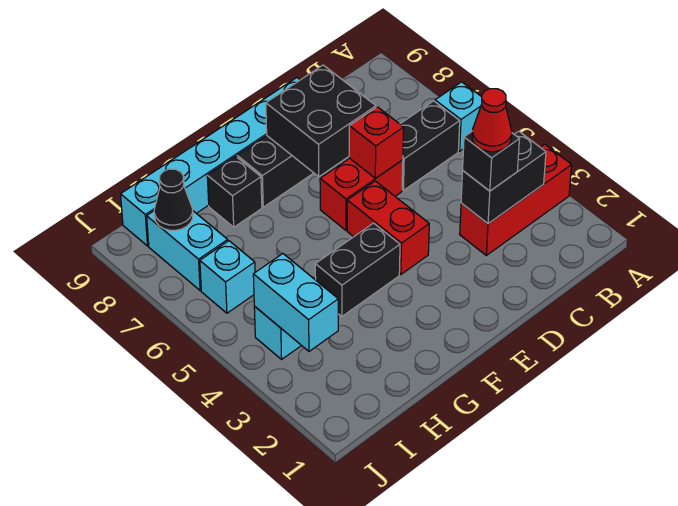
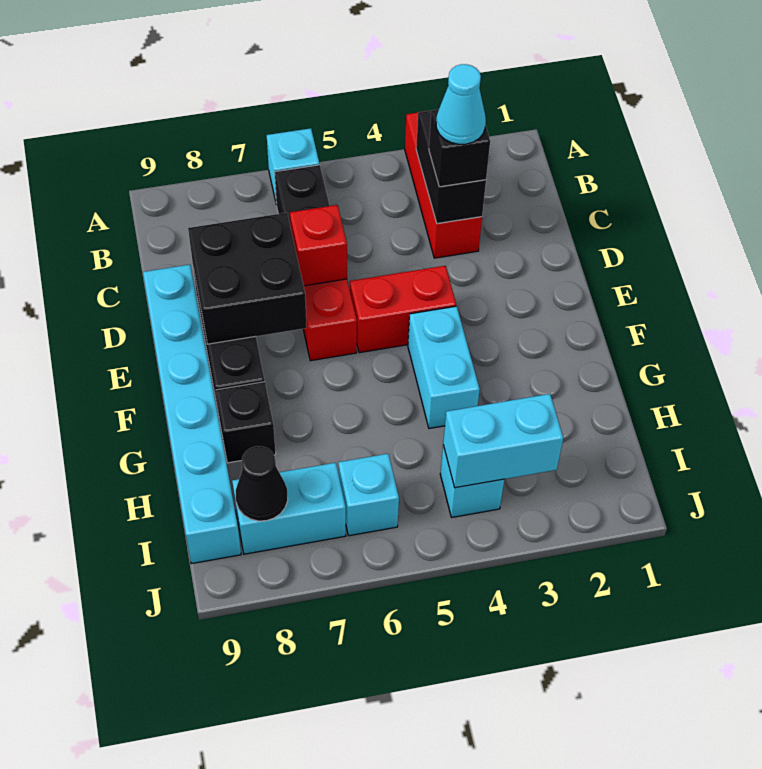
red 1x1 cone [472,89,512,152] -> cyan 1x1 cone [436,64,486,144]
black 1x2 brick [315,223,400,316] -> cyan 1x2 brick [408,306,480,428]

